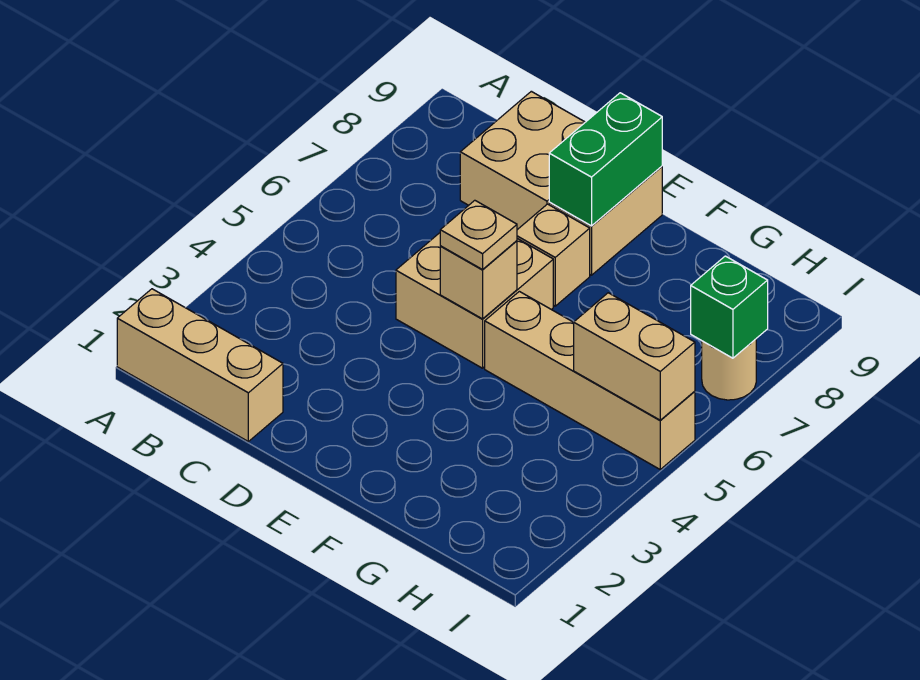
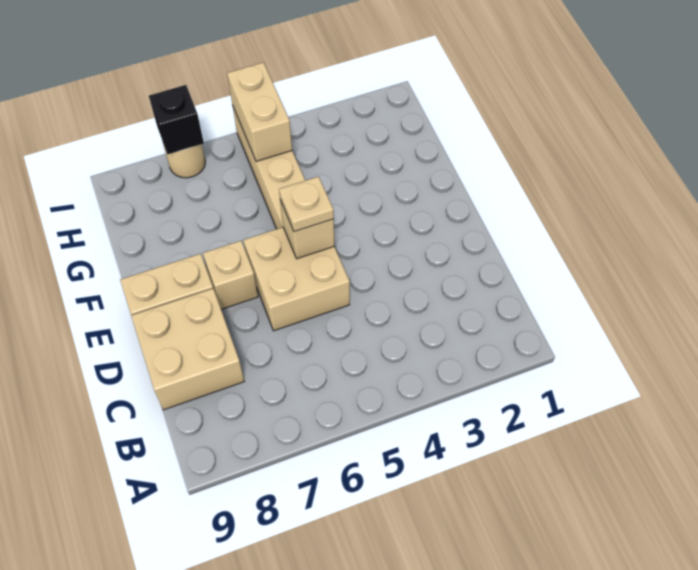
tan 1x3 brick [117,289,283,441] -> none
green 1x2 brick [549,93,662,226] -> none
green 1x1 brick [691,256,768,358] -> black 1x1 brick [149,85,204,154]

